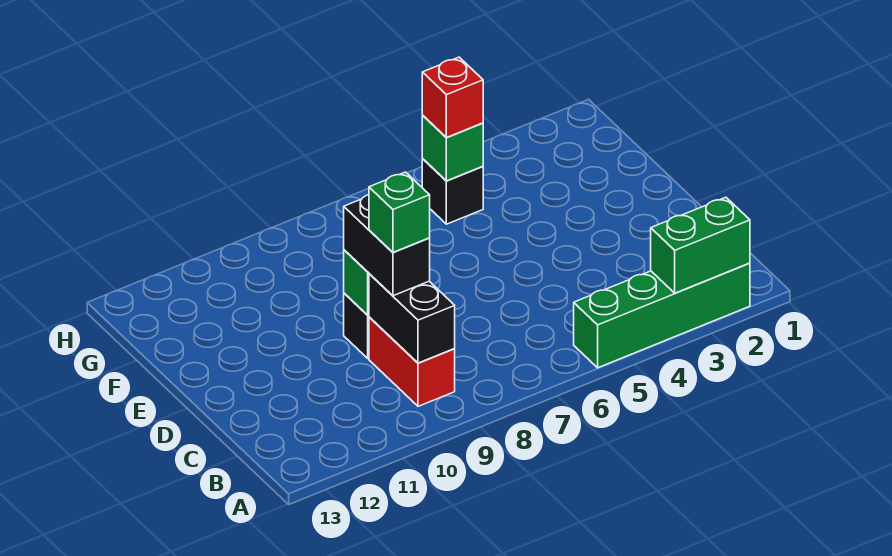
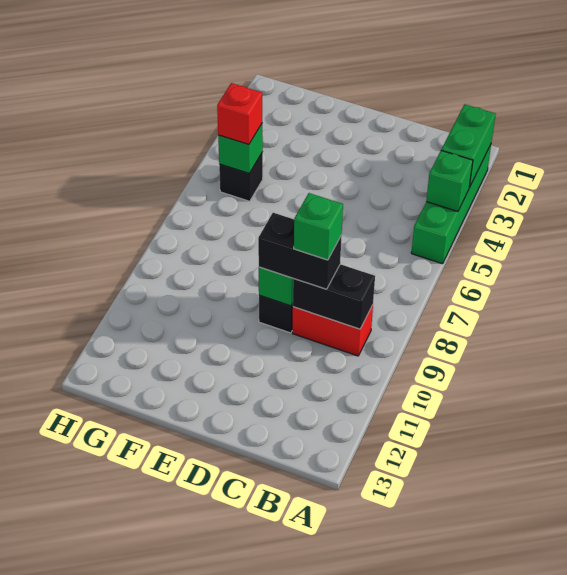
none -> green 1x1 brick [426,151,473,211]

